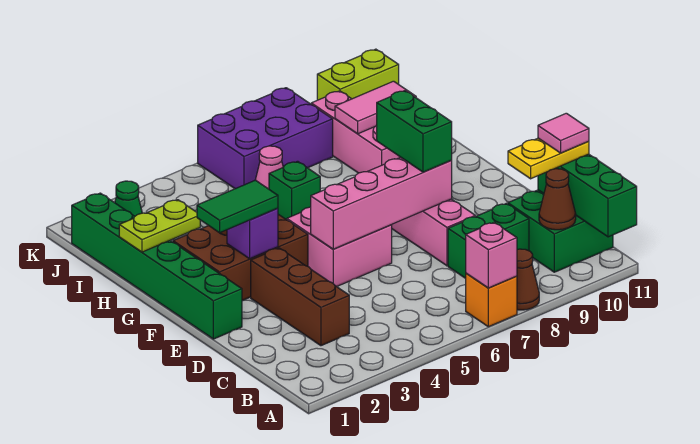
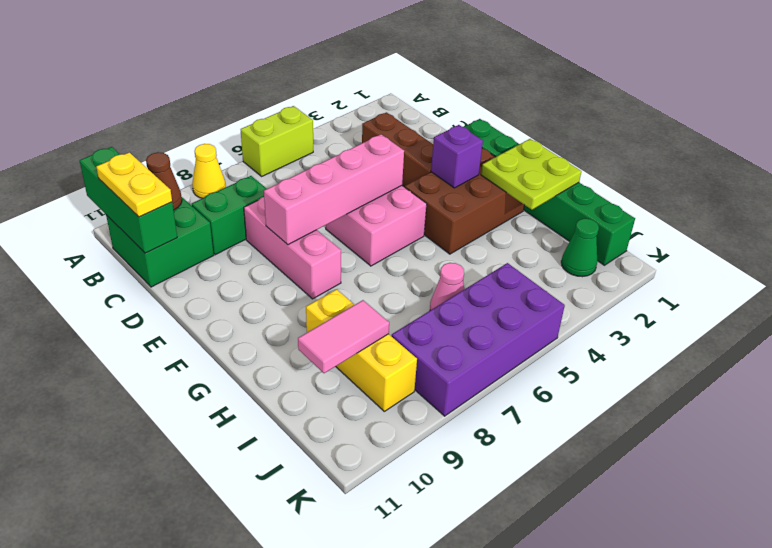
orange 1x1 brick [466,273,517,327] -> none
pink 1x1 brick [466,223,517,288] -> none
brown 1x1 cone [517,249,539,310] -> yellow 1x1 cone [192,144,226,198]
yellow 1x2 plate [508,138,589,179] -> yellow 1x2 plate turned to [96,152,172,217]
pink 1x1 tile [538,113,589,153] -> none
green 1x2 brick [377,91,452,172] -> none
green 1x2 tile [197,180,278,233] -> none
lime 1x2 plate [119,200,200,252] -> lime 2x2 plate [481,139,581,210]
green 1x1 brick [269,161,320,220] -> none
pink 1x3 brick [311,91,400,173] -> yellow 1x3 brick [306,289,417,411]
purple 2x3 brick [198,88,333,189] -> purple 2x4 brick [391,263,565,416]
lime 1x2 brick [317,49,399,100] -> lime 1x2 brick moved to [241,106,313,176]

